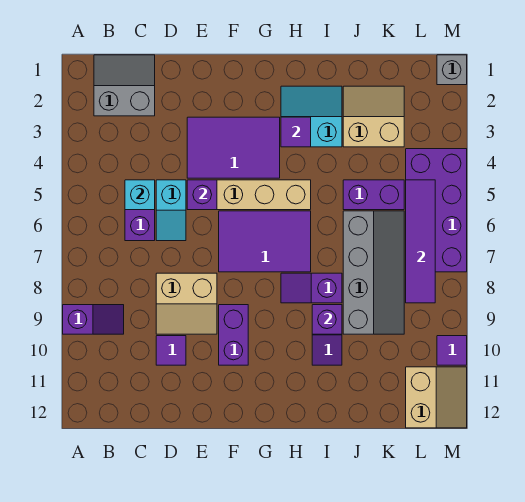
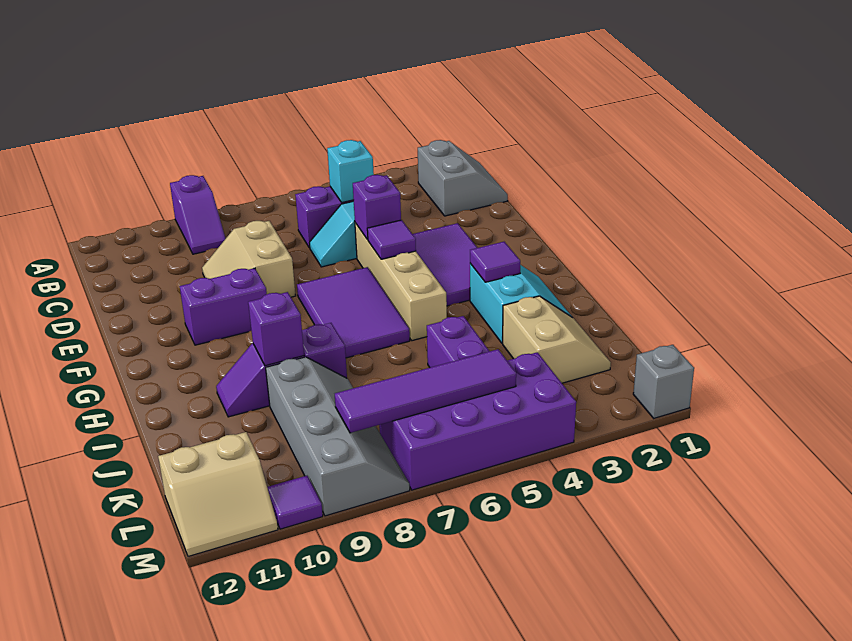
purple 1x1 tile [156,336,186,365] -> purple 1x1 tile moved to [367,220,416,259]
grey 2x4 slope [343,211,404,334] -> grey 2x4 slope turned to [266,357,410,516]

